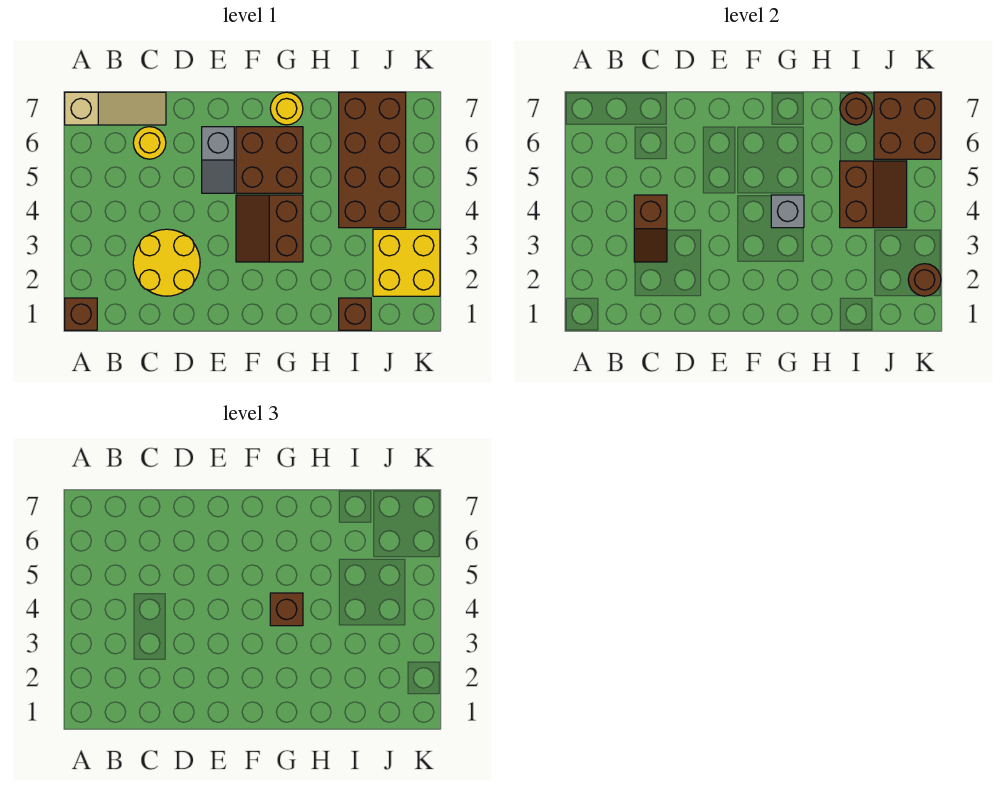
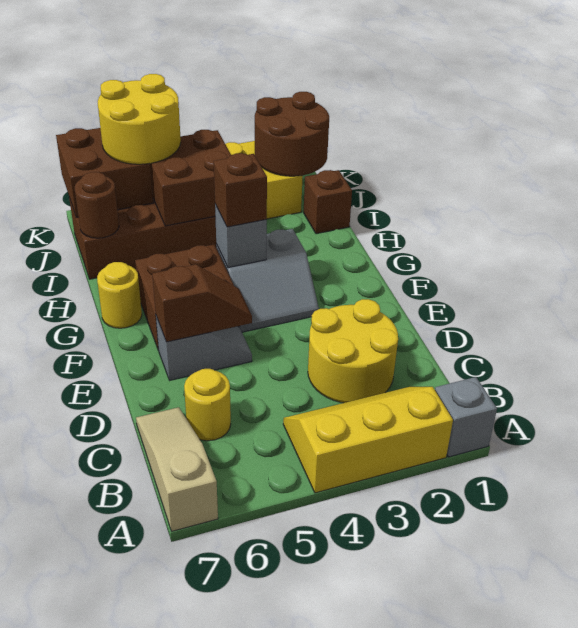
brown 1x1 brick [65,298,97,330] -> grey 1x1 brick [435,377,497,457]
none -> yellow 2x3 slope [283,387,453,493]
brown 1x2 slope [634,195,667,262] -> brown 1x2 slope moved to [152,264,252,342]
brown 2x2 slope [236,195,303,262] -> grey 2x2 slope [216,229,319,332]
brown 2x2 slope [840,161,907,228] -> brown 2x2 brick [150,130,231,226]
none -> yellow 2x2 round brick [98,74,181,164]
brown 1x1 round brick [908,264,941,296] -> brown 2x2 round brick [255,92,329,176]

